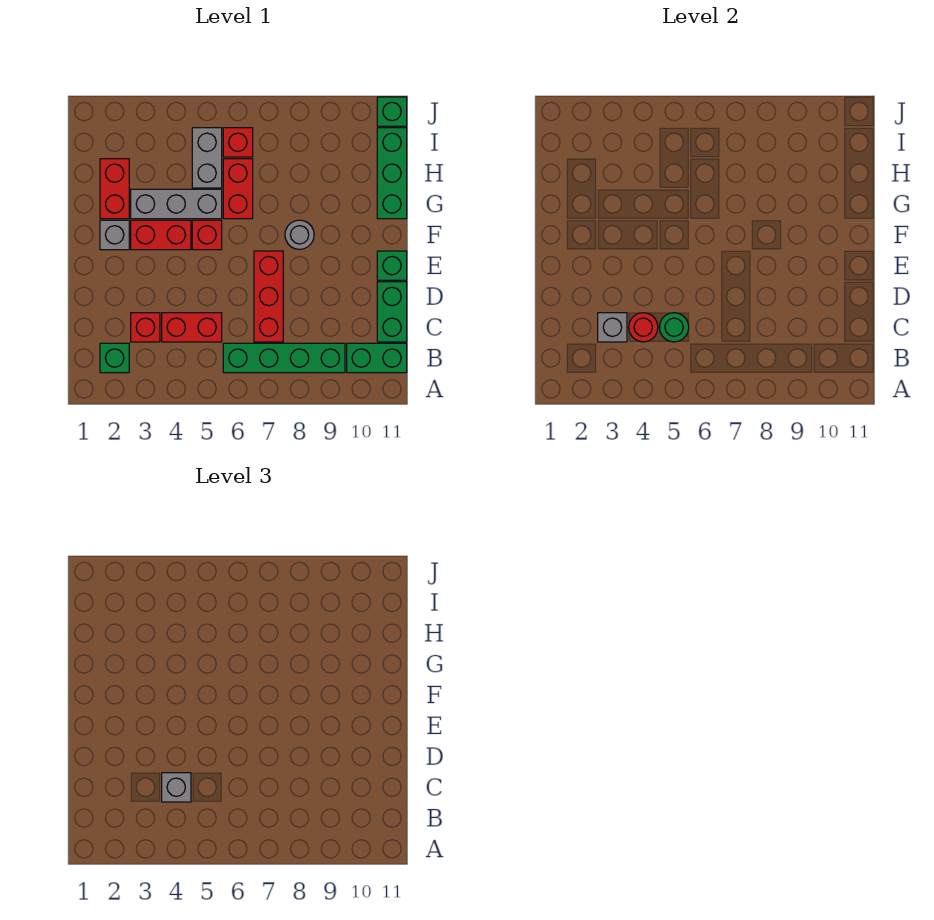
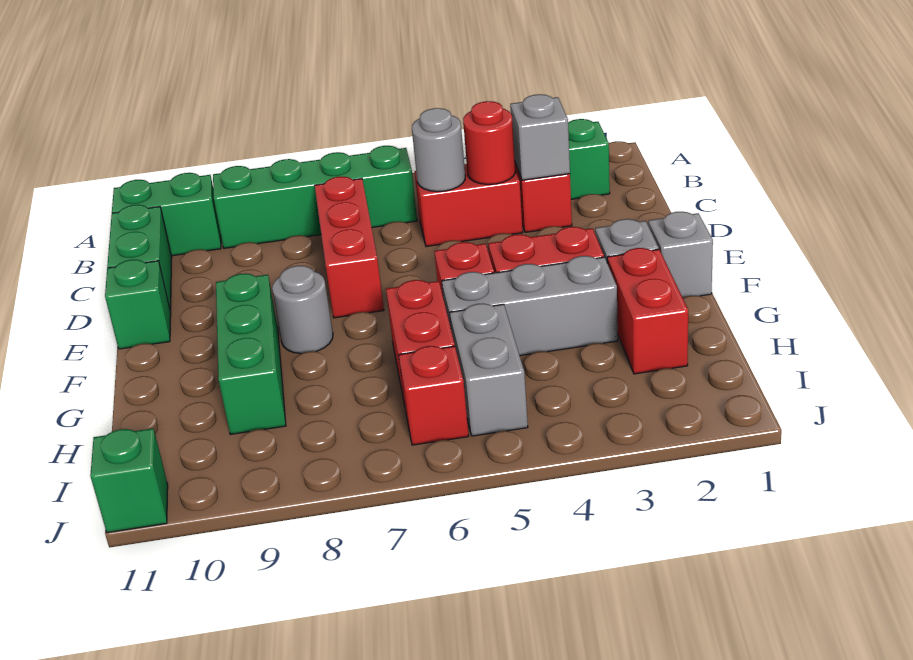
grey 1x1 brick [162,773,191,802] -> grey 1x1 brick moved to [648,211,713,298]
green 1x1 round brick [659,313,689,342] -> grey 1x1 round brick [412,108,465,192]
green 1x3 brick [377,128,407,219] -> green 1x3 brick moved to [216,273,286,435]

